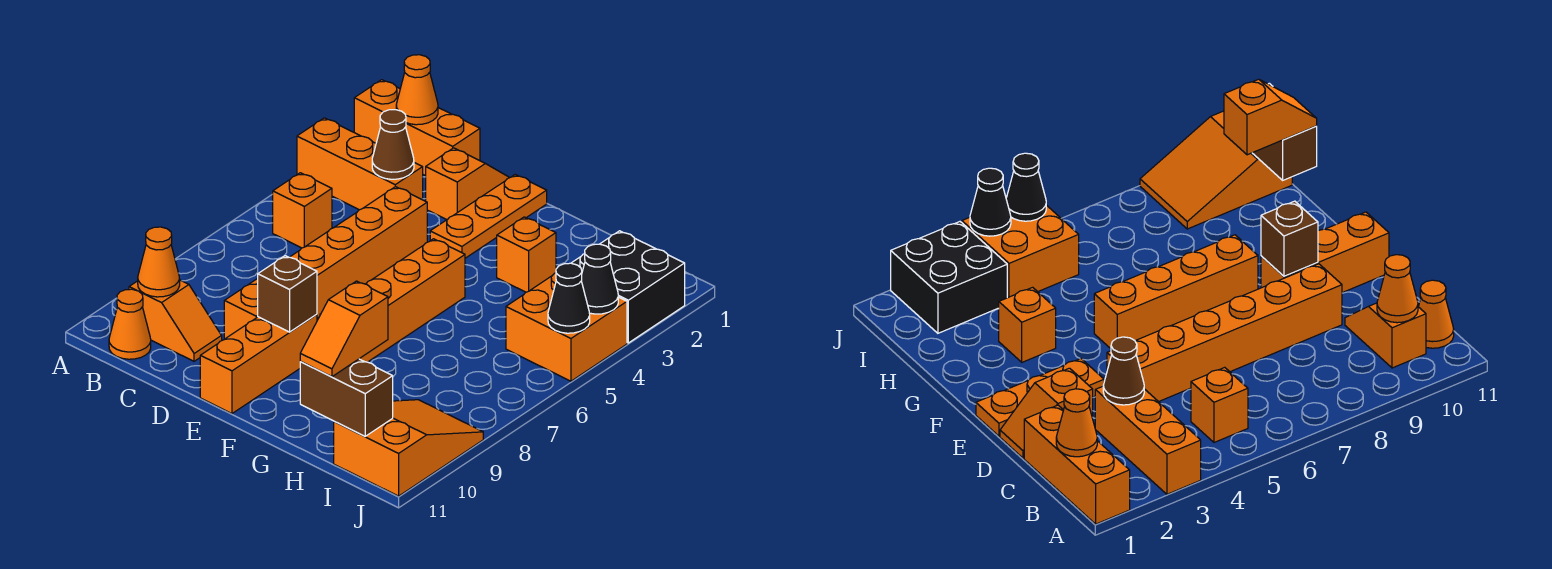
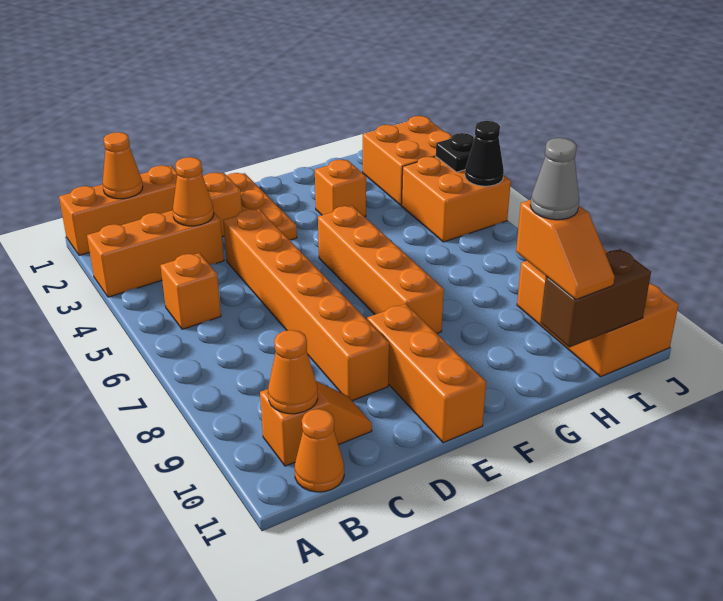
brown 1x1 cone [372,110,414,179] -> orange 1x1 cone [173,157,214,226]
brown 1x1 brick [258,256,317,332] -> none
none -> grey 1x1 cone [530,138,579,220]
black 2x2 brick [572,231,685,343] -> orange 2x2 brick [363,116,452,205]
orange 2x3 slope [334,400,483,496] -> orange 2x3 brick [517,250,679,377]
black 1x1 cone [582,244,618,314] -> black 1x1 plate [436,133,474,172]

